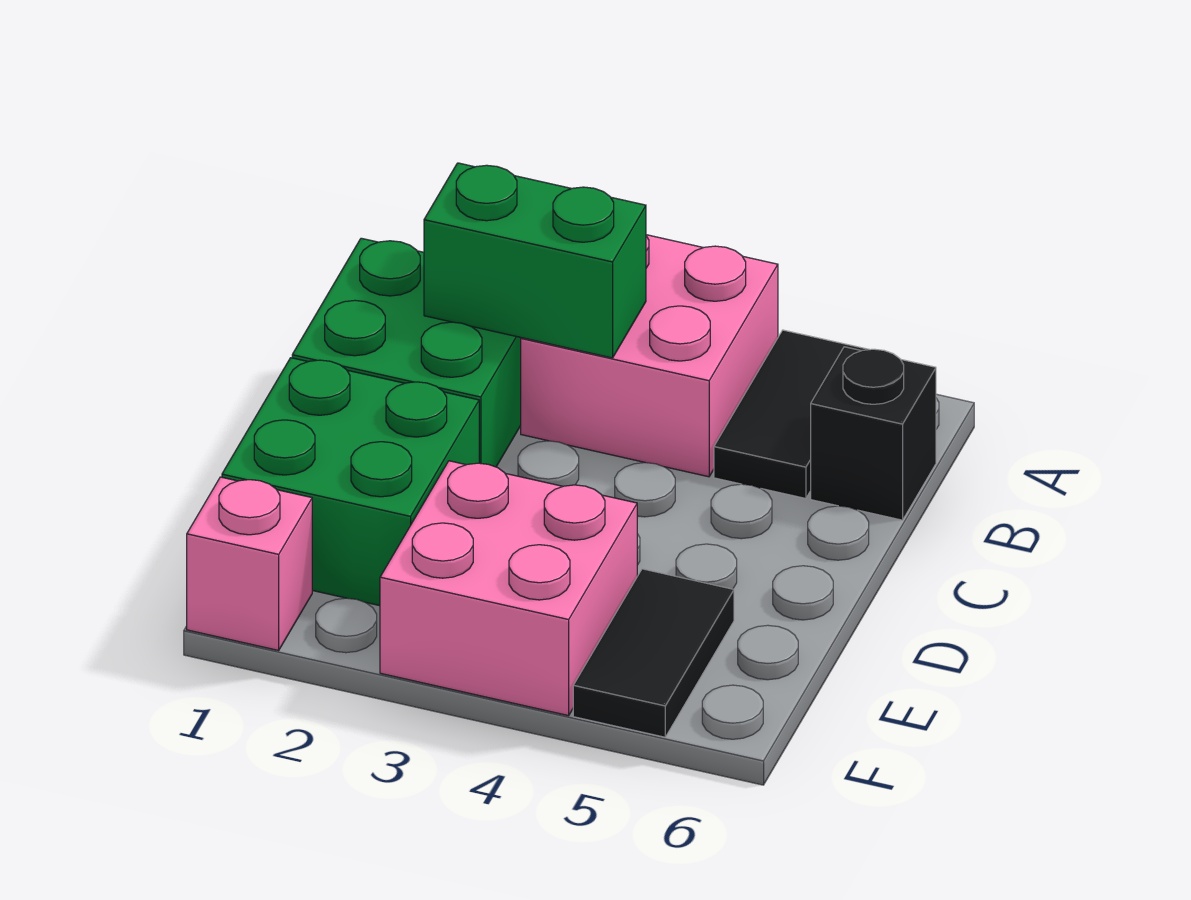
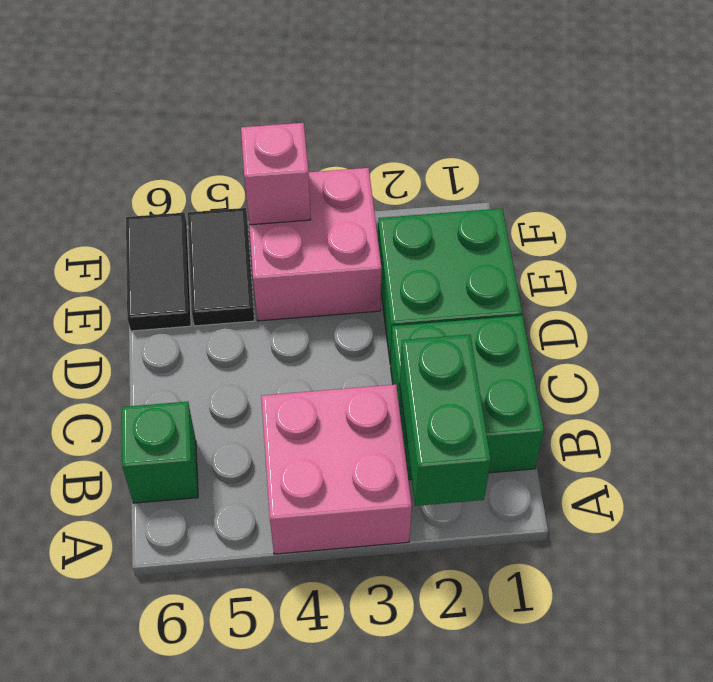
black 1x2 tile [714,330,869,498] -> black 1x2 tile moved to [126,213,191,331]
green 1x2 brick [424,163,646,358] -> green 1x2 brick turned to [400,335,491,506]
black 1x1 brick [811,347,936,520] -> green 1x1 brick [122,402,198,503]
pink 1x1 brick [187,477,312,650] -> pink 1x1 brick moved to [241,123,311,225]

